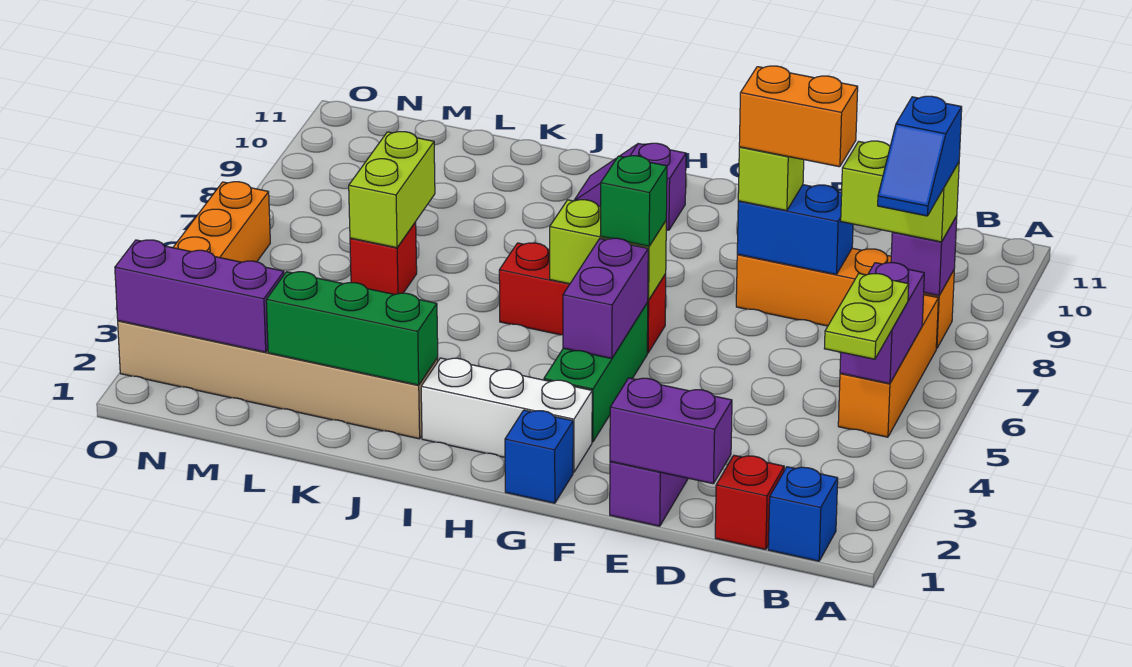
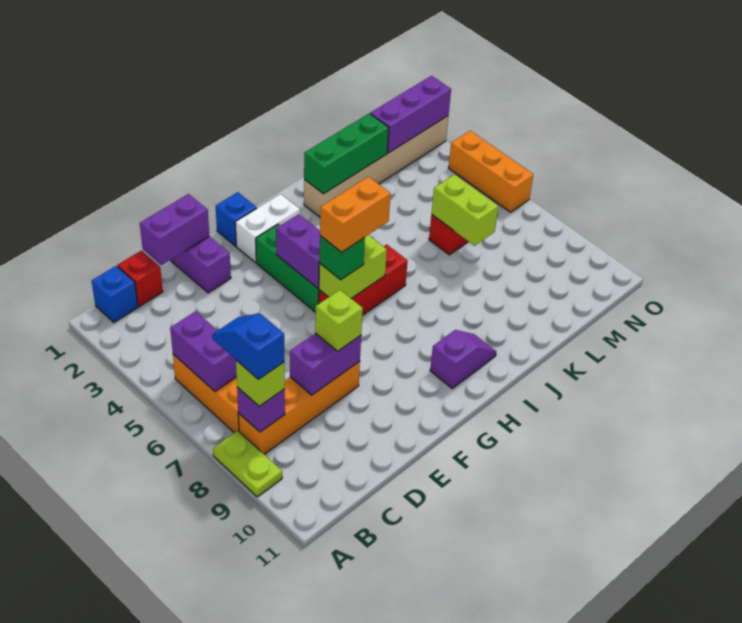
lime 1x2 plate [824,274,909,359] -> lime 1x2 plate moved to [213,431,282,497]
lime 1x2 brick [841,141,959,242] -> lime 1x1 brick [236,360,285,406]
blue 1x2 brick [737,185,853,274] -> purple 1x2 brick [290,333,361,395]
orange 1x2 brick [739,66,858,167] -> orange 1x2 brick moved to [320,177,391,252]
white 1x3 brick [421,358,592,472] -> white 1x2 brick [235,194,300,263]

